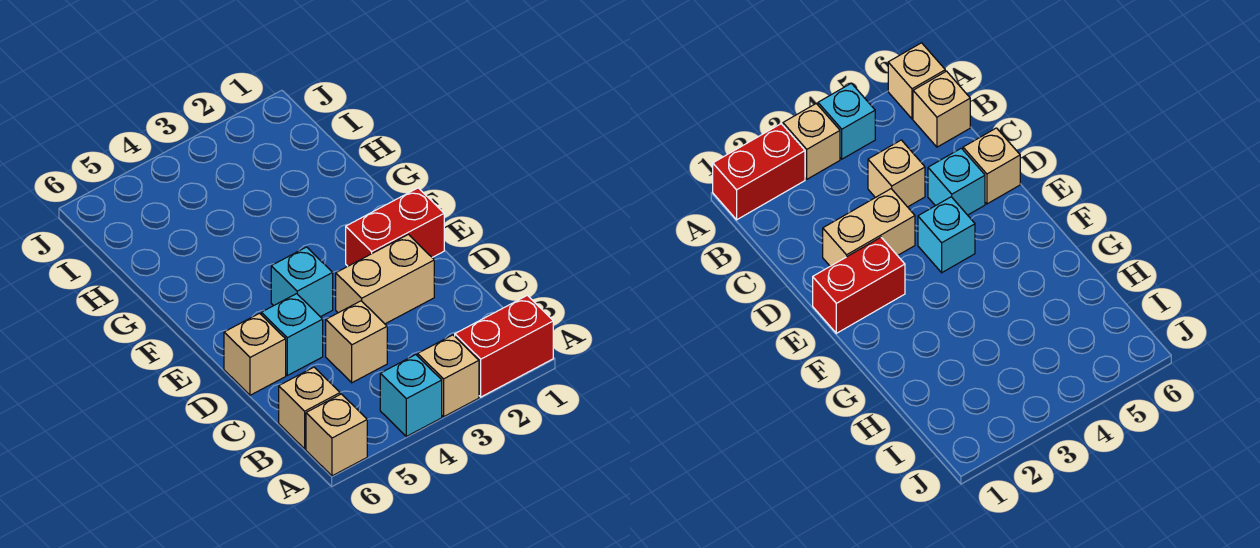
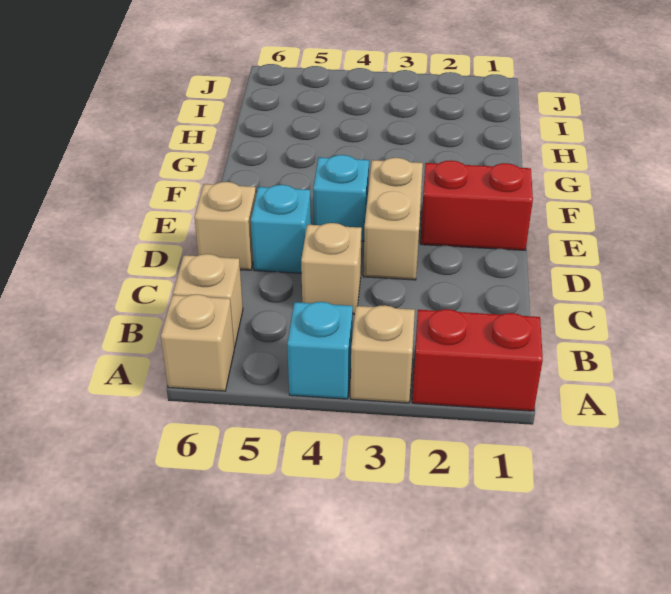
tan 1x2 brick [336,234,434,324] -> tan 1x2 brick turned to [363,158,423,280]

